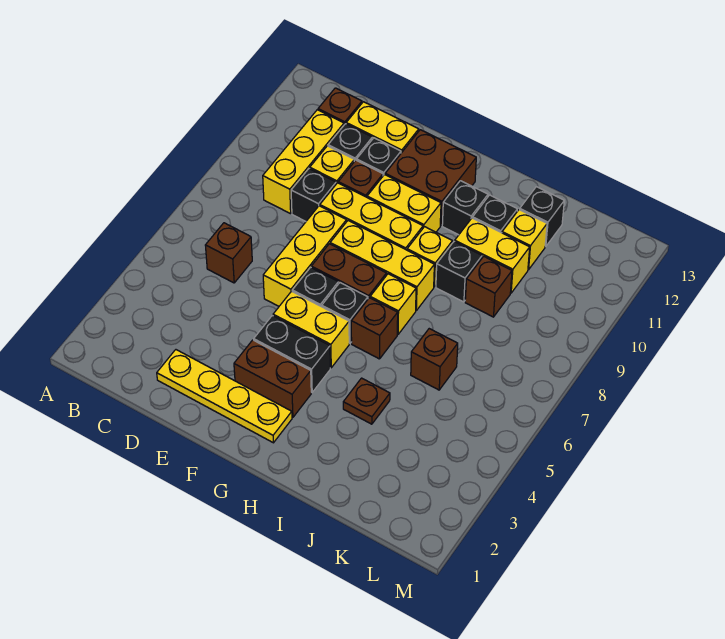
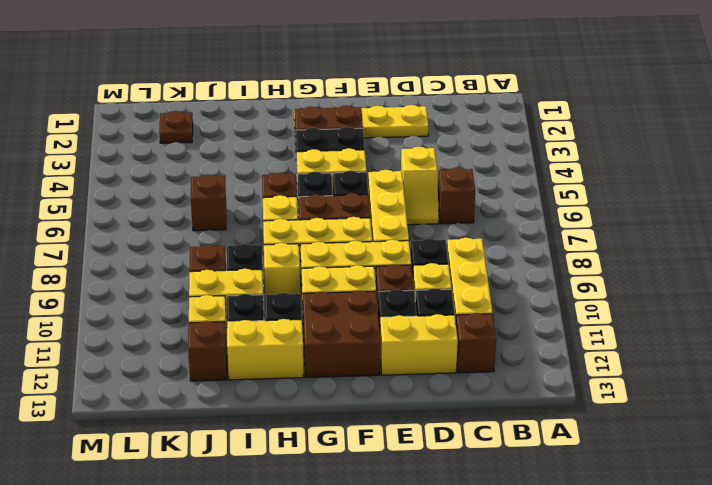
none -> yellow 1x2 slope [401,147,439,225]
none -> yellow 1x2 brick [227,319,304,380]
brown 1x1 plate [343,378,390,424] -> brown 1x1 plate moved to [159,111,193,143]
black 1x1 brick [520,187,564,246] -> brown 1x1 brick [188,321,227,381]

